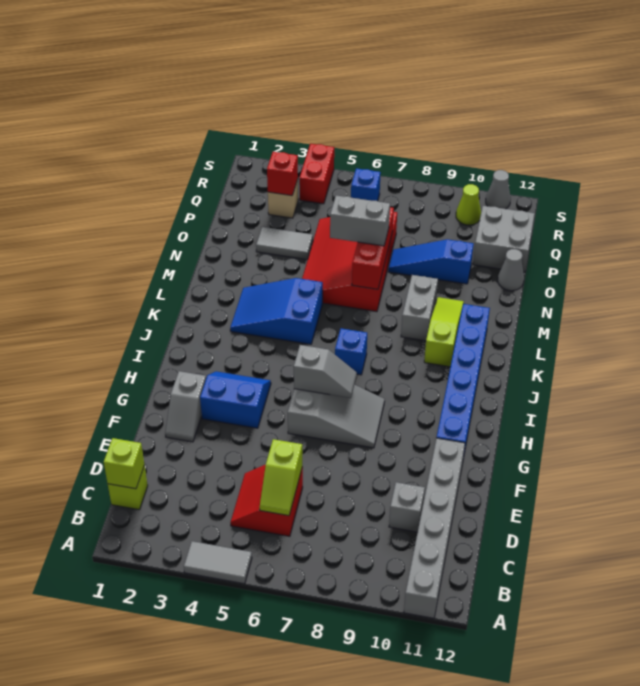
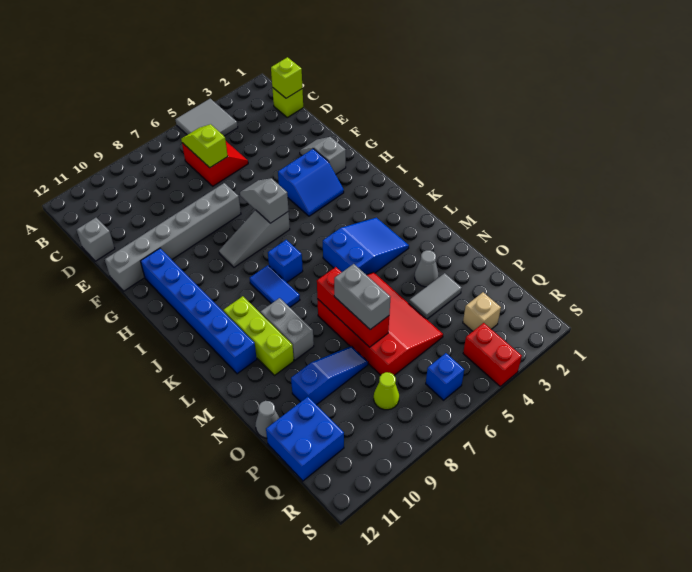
grey 1x2 tile [184,541,252,584] -> grey 2x2 tile [175,99,238,136]
grey 1x6 brick [404,438,465,618] -> grey 1x6 brick turned to [105,183,241,291]
grey 1x1 brick [389,482,425,532] -> grey 1x1 brick moved to [77,218,115,261]
grey 2x3 slope [288,385,385,448] -> grey 1x3 slope [219,210,290,267]
grey 1x2 slope [294,345,357,398] -> grey 1x2 slope turned to [240,178,289,223]
none -> blue 1x2 tile [250,265,300,307]
lime 1x3 slope [424,297,464,367] -> lime 1x3 brick [223,296,294,376]
grey 1x2 brick [330,195,390,246] -> grey 1x2 brick turned to [334,264,390,330]
grey 2x2 brick [473,206,535,273] -> blue 2x2 brick [266,397,344,481]
red 1x1 brick [267,152,298,196] -> none
lime 1x1 cone [456,184,481,225] -> lime 1x1 cone moved to [374,372,399,410]
grey 1x1 cone [486,170,511,209] -> grey 1x1 cone moved to [415,250,438,287]

